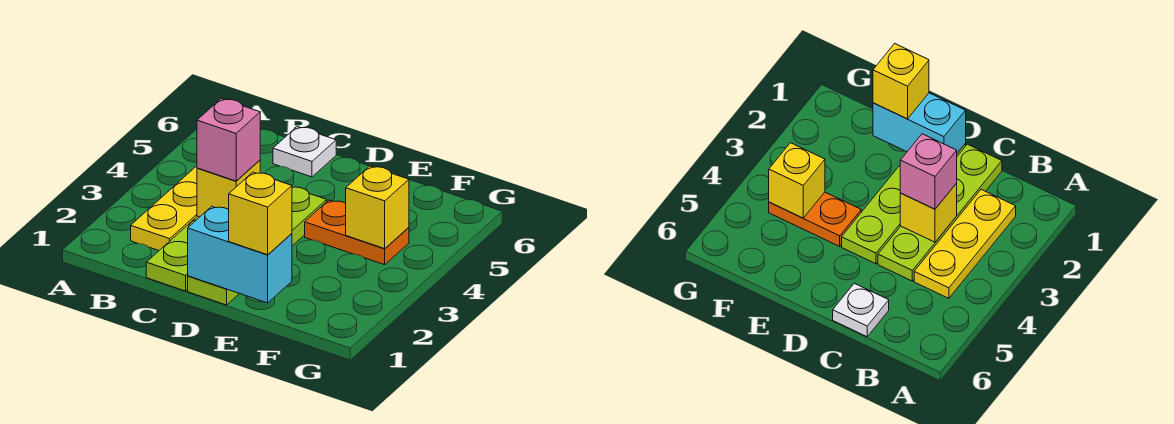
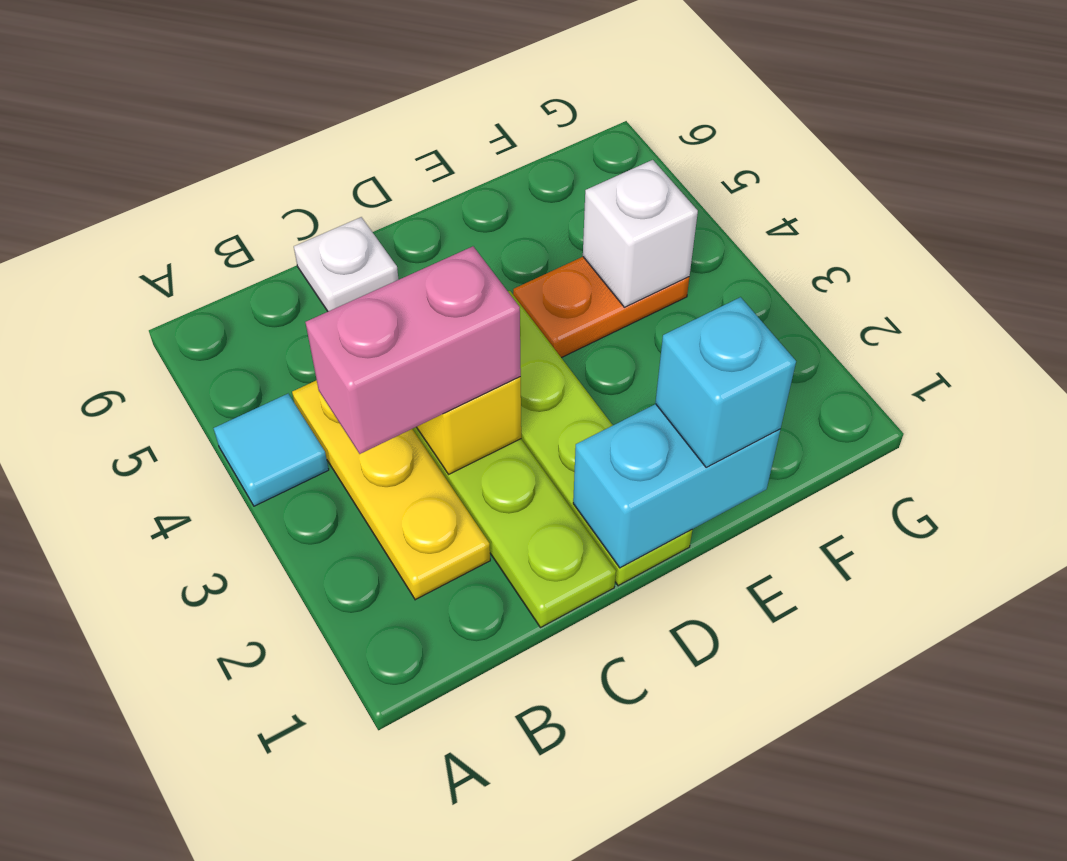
none -> cyan 1x1 tile [214,394,329,506]
pink 1x1 brick [197,99,260,181] -> pink 1x2 brick [306,246,521,454]
yellow 1x1 brick [229,172,292,255] -> cyan 1x1 brick [655,297,796,467]
yellow 1x1 brick [346,166,409,249] -> white 1x1 brick [583,160,698,307]

